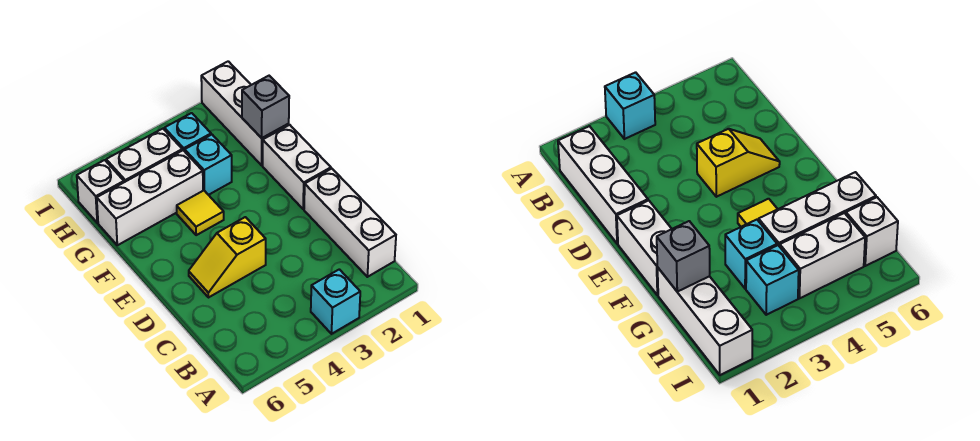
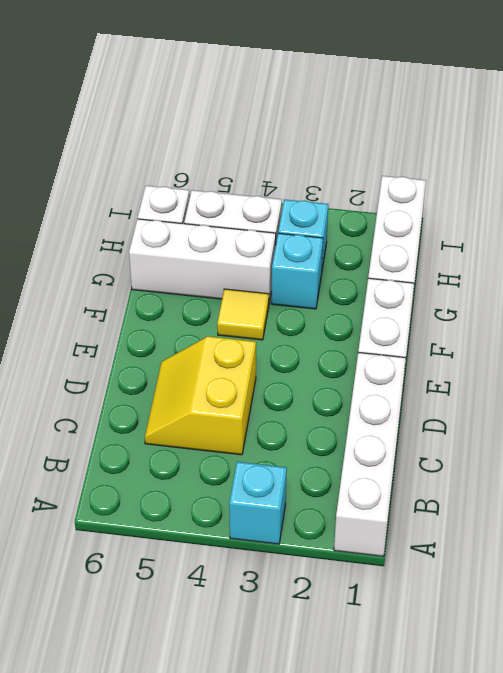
white 1x3 brick [304,169,396,277] -> white 1x4 brick [334,352,406,556]
yellow 1x2 slope [189,217,266,298] -> yellow 2x2 slope [145,336,256,455]
grey 1x1 brick [242,76,289,138] -> none

